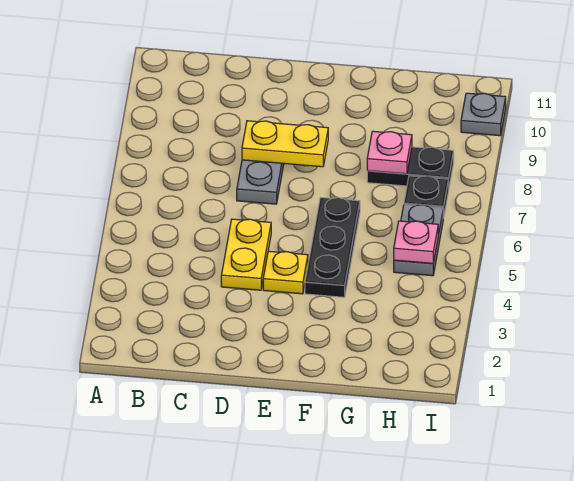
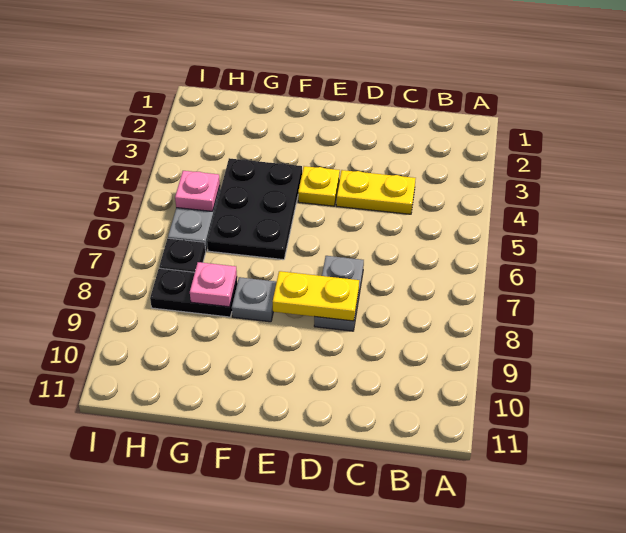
yellow 1x2 plate [221,219,271,290] -> yellow 1x2 plate turned to [336,170,416,214]
black 1x3 plate [305,197,360,297] -> black 2x3 plate [207,158,302,260]
grey 1x1 plate [461,93,506,136] -> grey 1x1 plate moved to [232,277,277,322]

